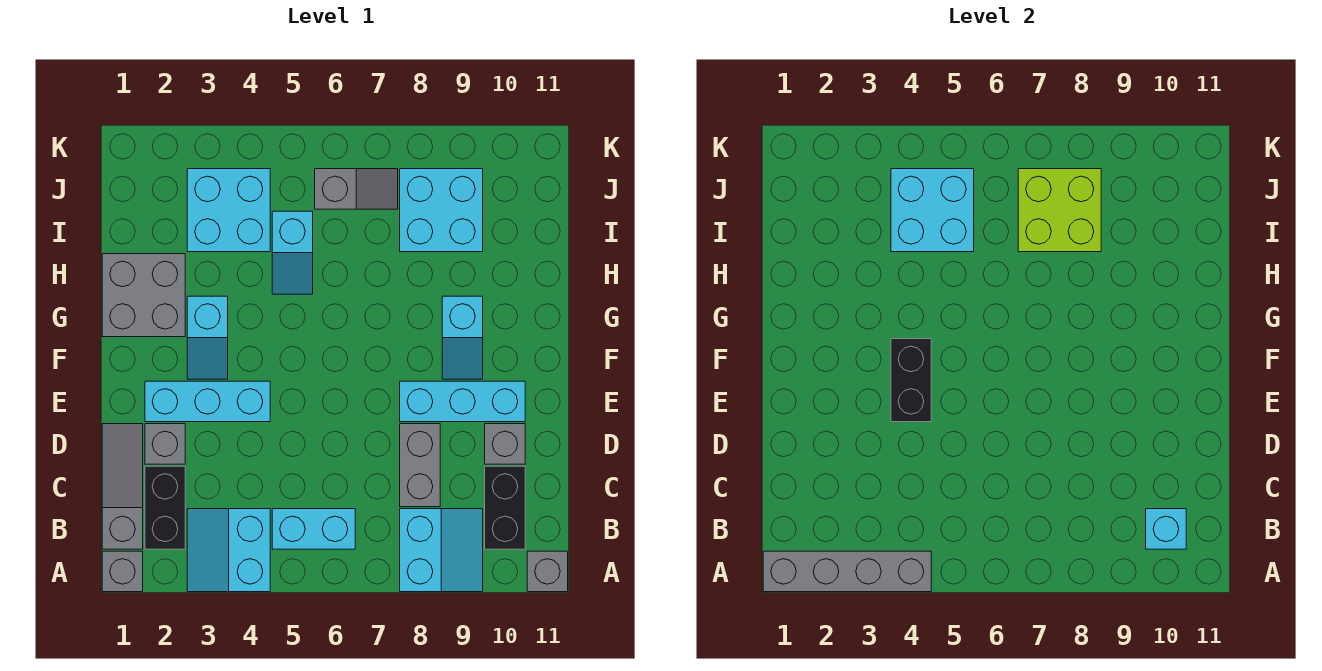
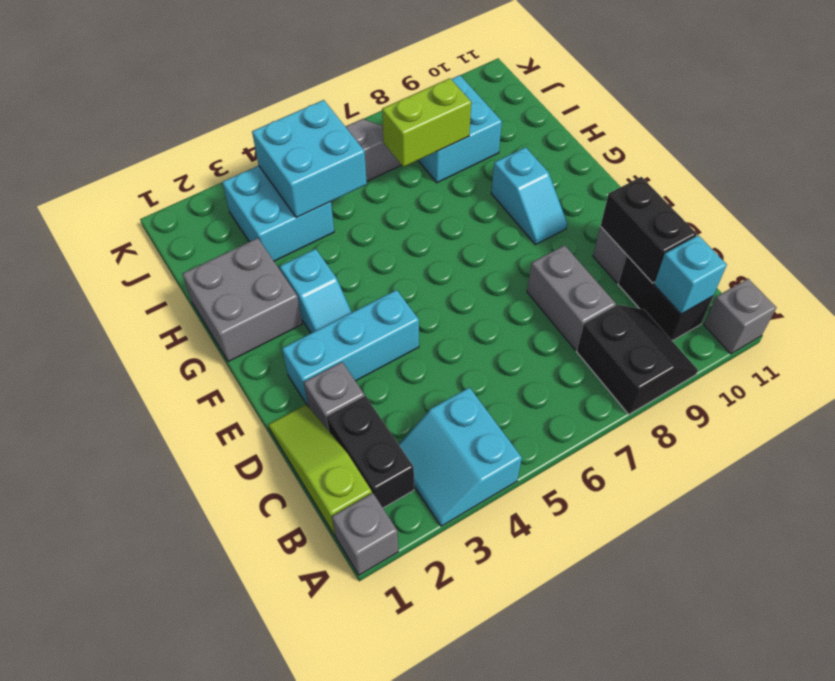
grey 1x4 brick [763,551,931,592] -> none
cyan 2x2 slope [400,509,483,592] -> black 2x2 slope [577,305,698,414]
grey 1x3 slope [102,424,143,549] -> lime 1x3 slope [268,405,372,535]
cyan 1x2 brick [272,509,355,549] -> none
black 1x2 brick [891,339,931,422] -> black 1x2 brick moved to [600,177,697,283]
cyan 1x3 brick [400,381,525,422] -> none
cyan 1x2 slope [272,211,313,294] -> none
lime 2x2 brick [1018,169,1101,252] -> lime 1x2 brick [382,78,471,167]

